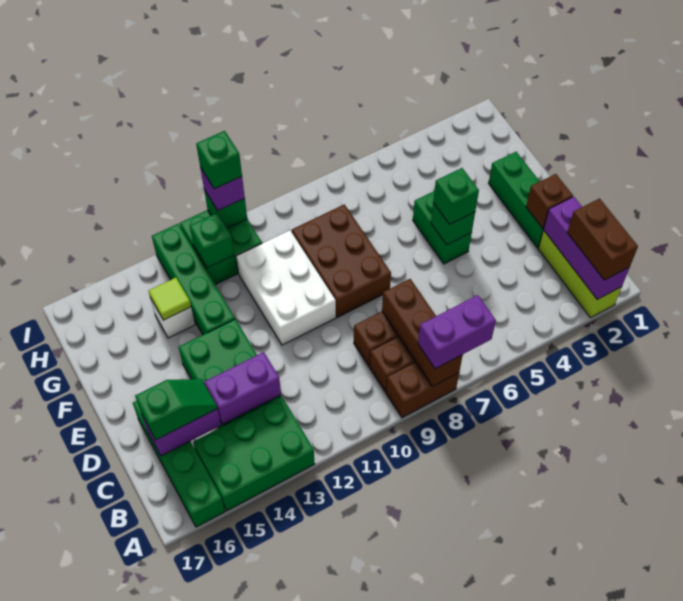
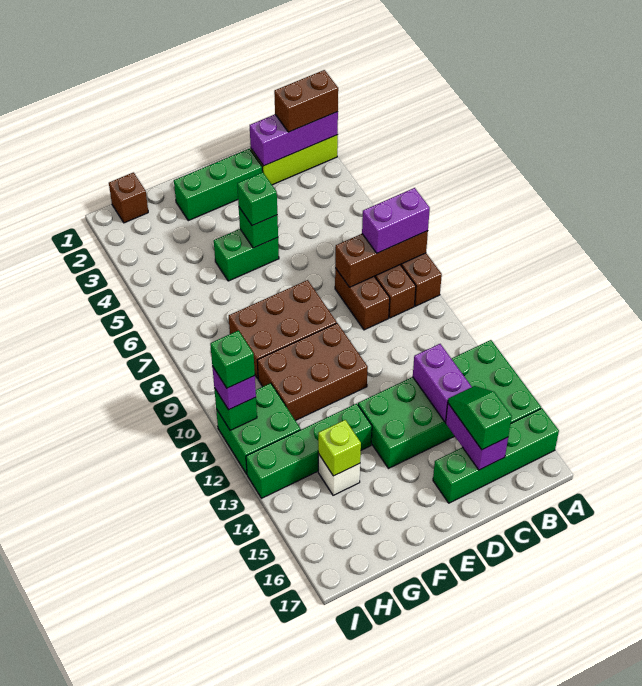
purple 1x2 brick [418,295,496,369] -> purple 1x2 brick turned to [362,188,430,253]
brown 1x1 brick [526,174,573,228] -> brown 1x1 brick moved to [109,172,148,223]
white 2x3 brick [236,230,336,345] -> brown 2x3 brick [257,323,368,421]
lime 1x1 tile [149,278,191,320] -> lime 1x1 brick [318,420,361,476]
green 1x1 brick [190,213,234,268] -> none

